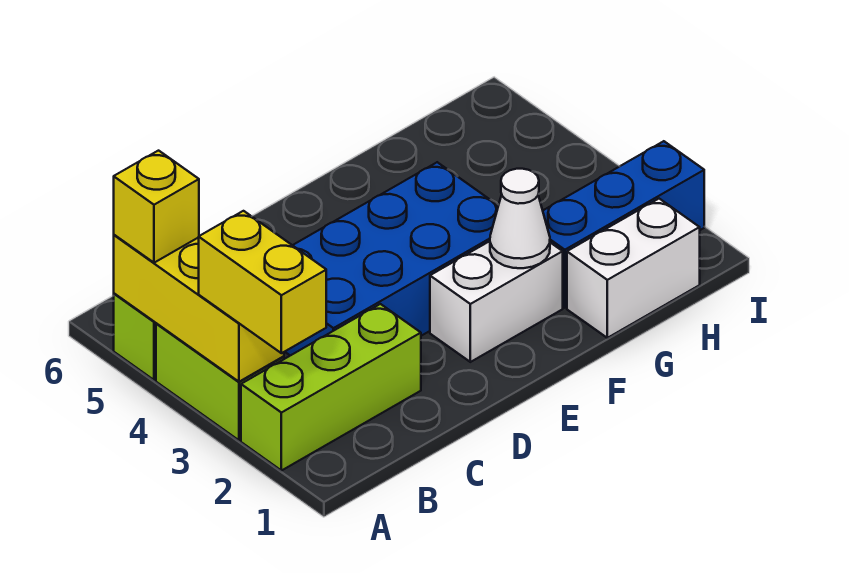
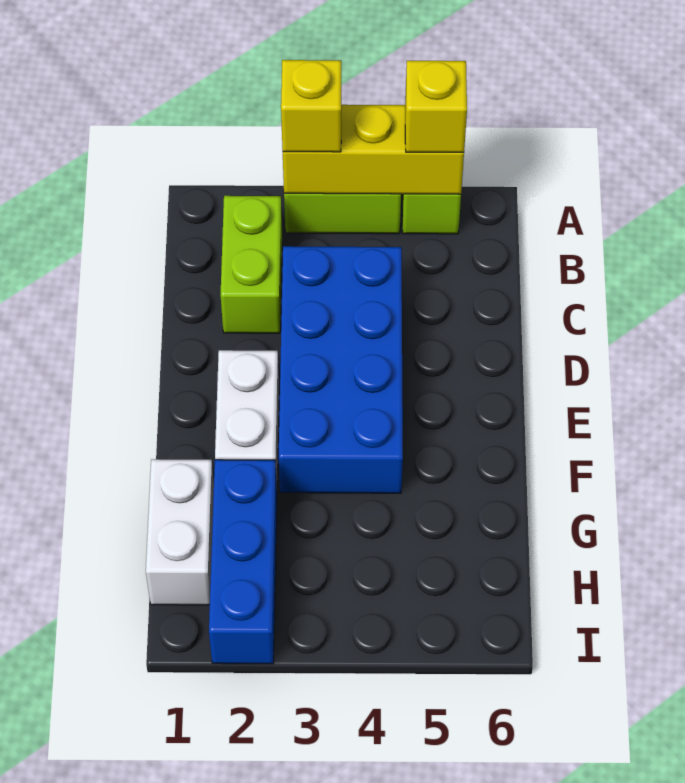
lime 1x3 brick [241,304,421,471] -> lime 1x2 brick [221,196,282,333]
yellow 1x2 brick [199,211,326,353] -> yellow 1x1 brick [281,60,341,152]
white 1x1 cone [490,169,550,268] -> none

